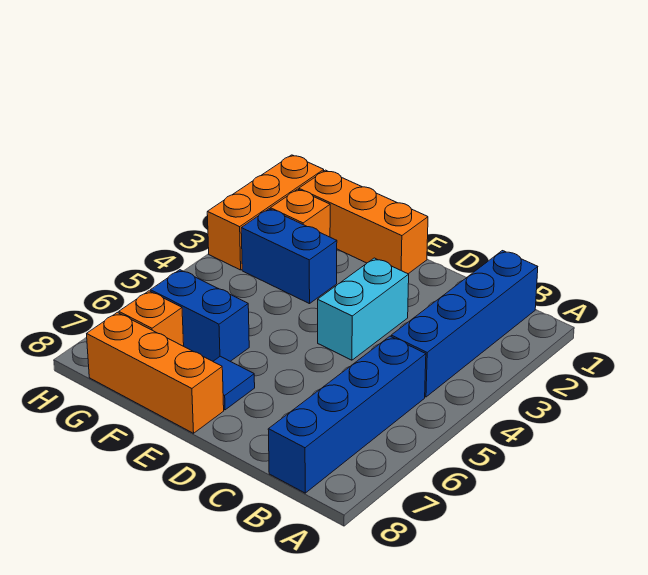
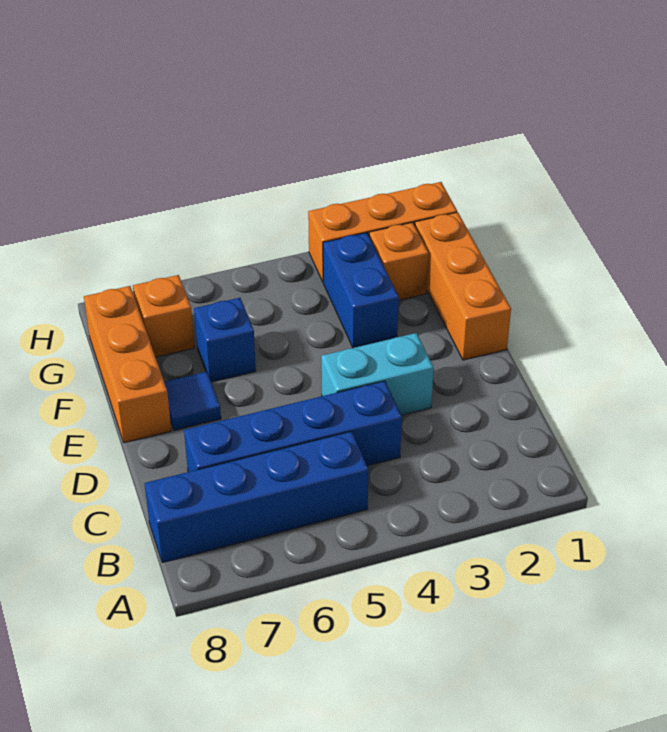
blue 1x4 brick [391,251,538,397] -> blue 1x4 brick moved to [184,381,402,472]
blue 1x2 brick [150,270,249,361] -> blue 1x1 brick [194,298,256,382]

